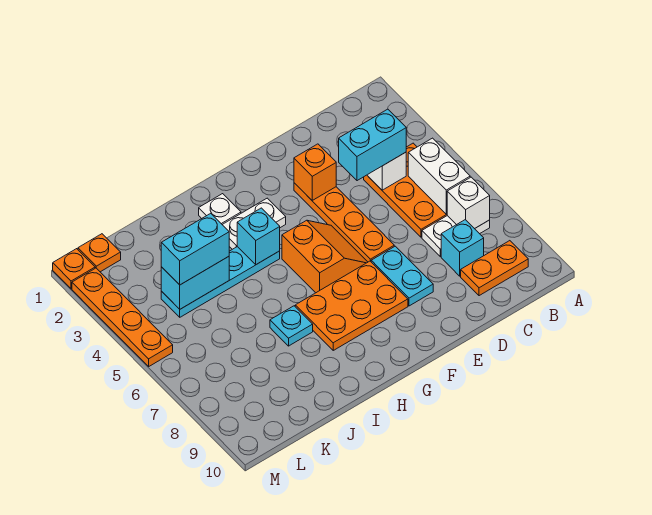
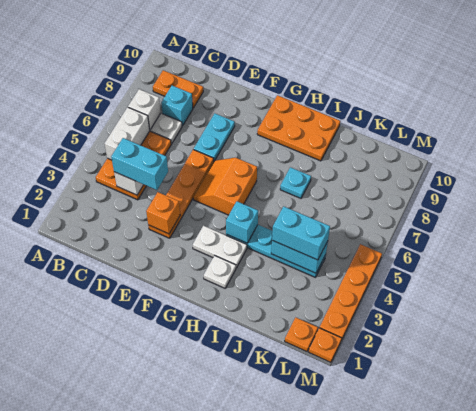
orange 2x3 plate [295,261,408,350] -> orange 2x3 plate moved to [257,95,340,161]

